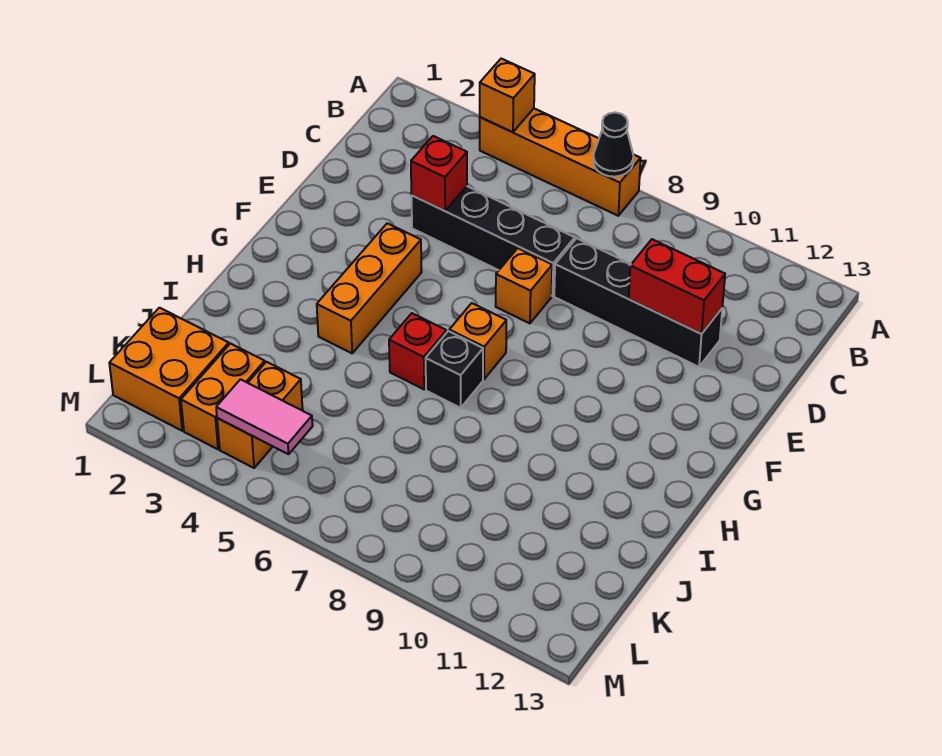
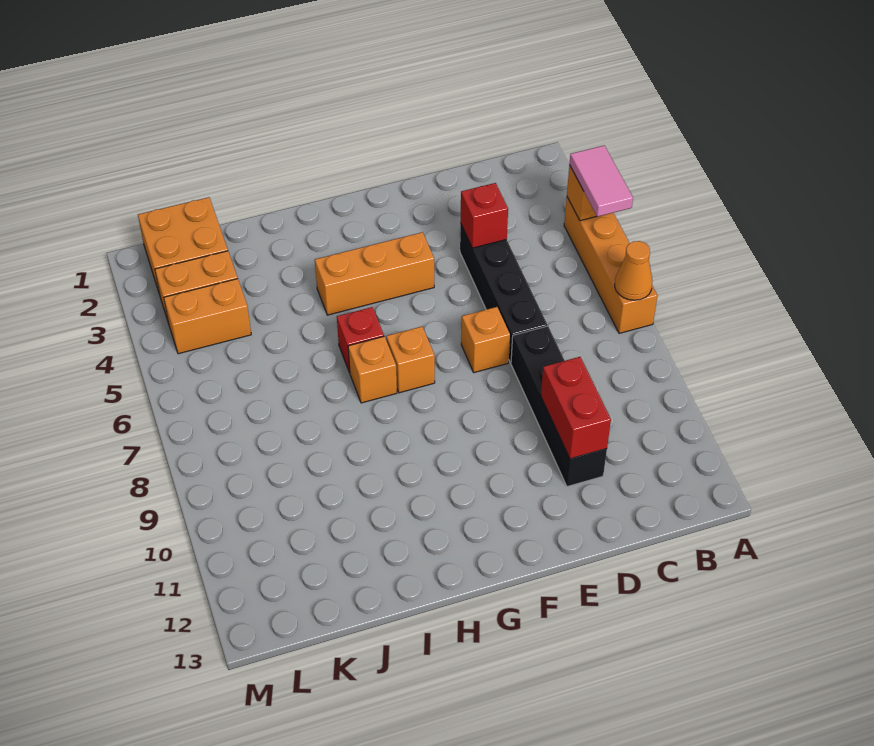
black 1x1 cone [593,112,633,177] -> orange 1x1 cone [615,241,652,300]
black 1x1 brick [426,331,483,408] -> orange 1x1 brick [348,337,397,403]
pink 1x2 tile [216,379,313,454] -> pink 1x2 tile moved to [570,146,633,217]

